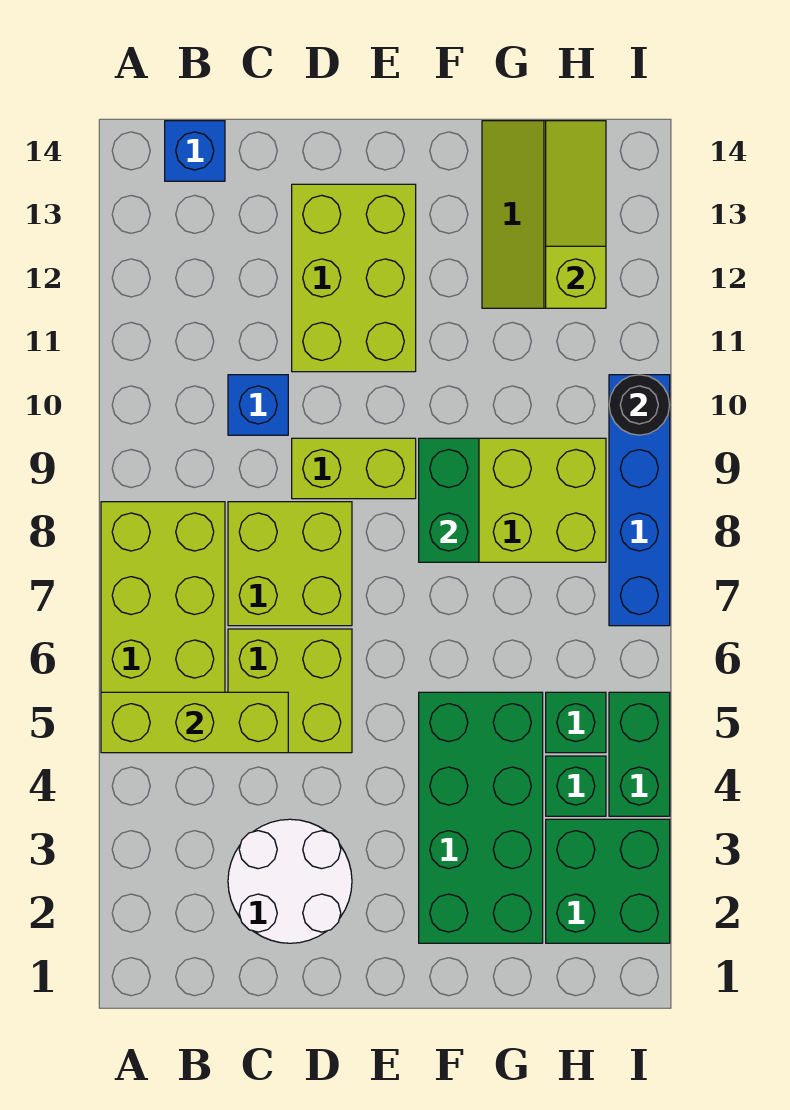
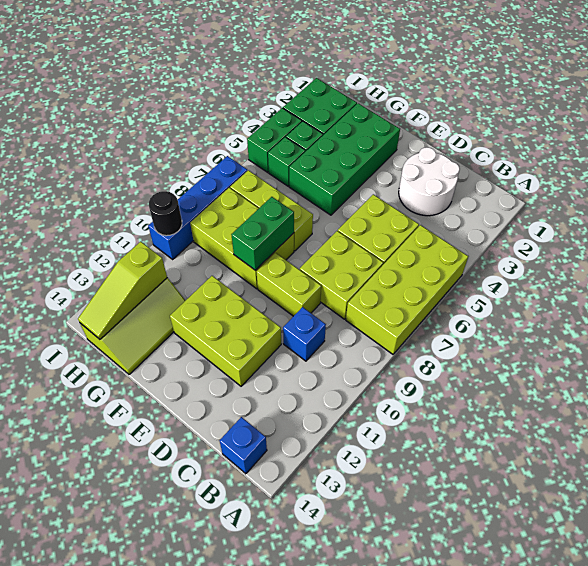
lime 1x3 brick [101,692,288,753] -> lime 1x3 brick moved to [230,170,313,251]
lime 2x3 brick [292,184,416,372] -> lime 2x3 brick turned to [170,276,281,386]

